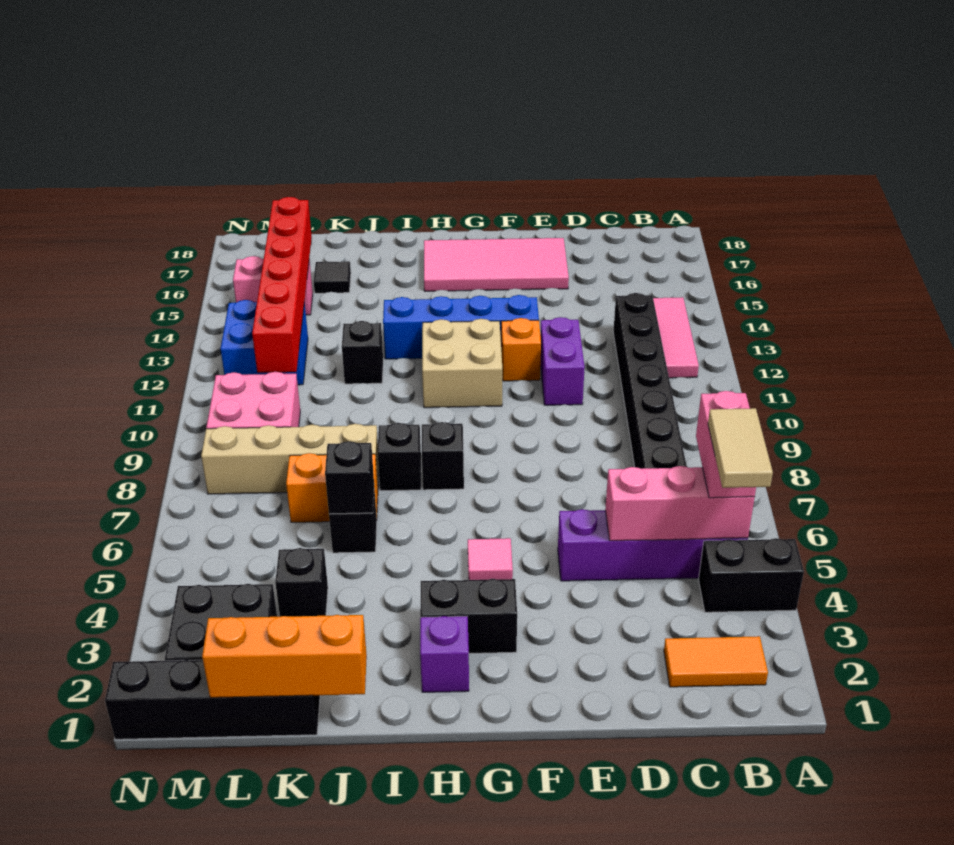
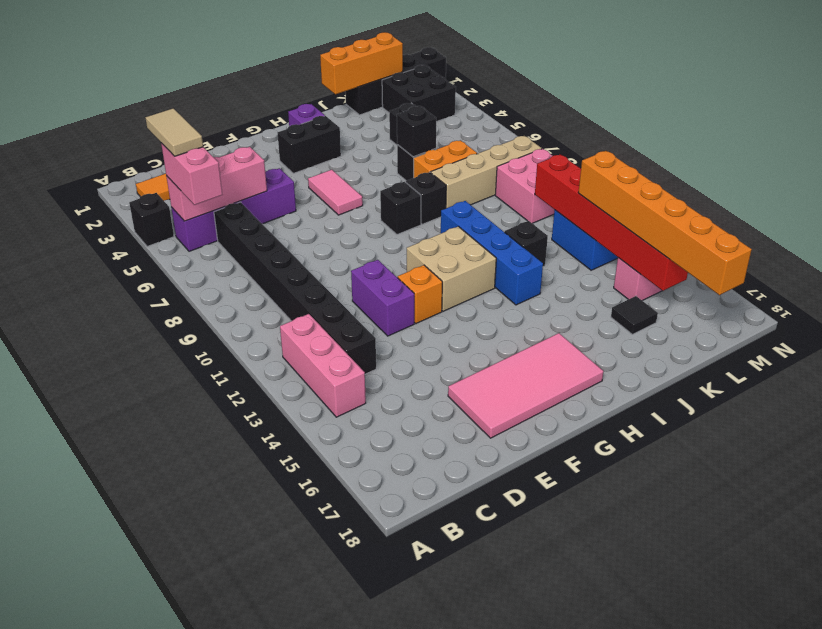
black 1x2 brick [699,538,804,612] -> black 1x1 brick [129,193,174,247]
pink 1x3 tile [653,297,699,378] -> pink 1x3 brick [280,314,366,417]
blue 1x4 brick [383,295,539,359] -> blue 1x4 brick turned to [441,201,543,305]
pink 1x1 tile [468,538,513,580] -> pink 1x2 tile [308,170,363,215]
none -> orange 1x6 brick [578,151,752,295]

